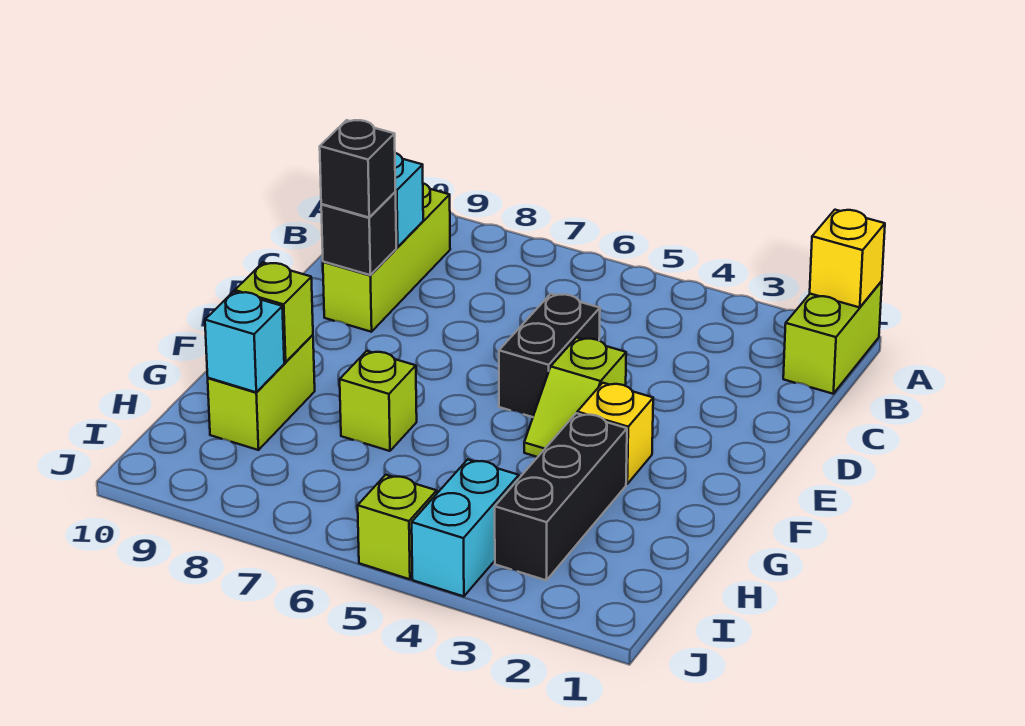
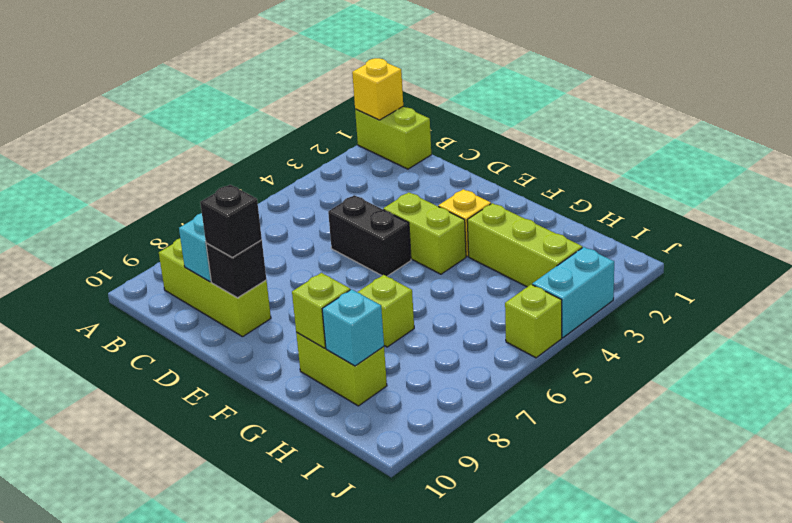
lime 1x2 slope [524,338,626,457] -> lime 1x2 brick [383,192,466,274]
black 1x3 brick [495,413,627,580] -> lime 1x3 brick [467,203,582,287]
cyan 1x2 brick [412,460,519,596] -> cyan 1x2 brick turned to [532,247,614,338]

